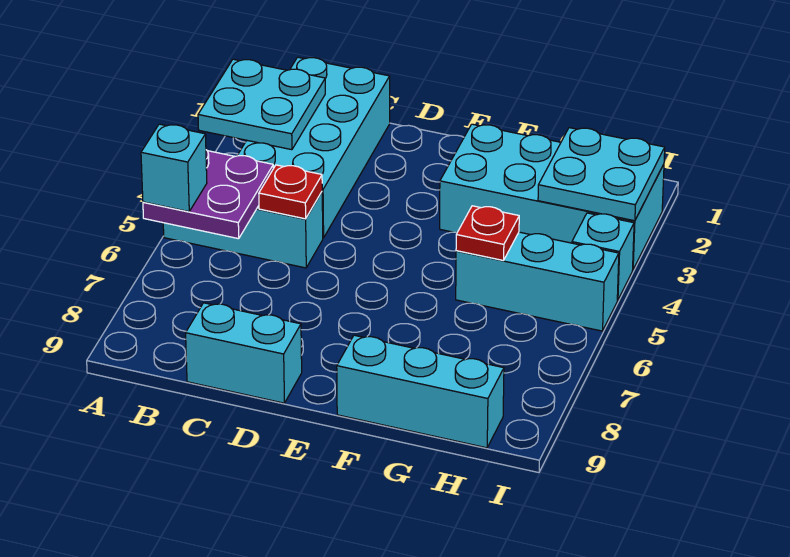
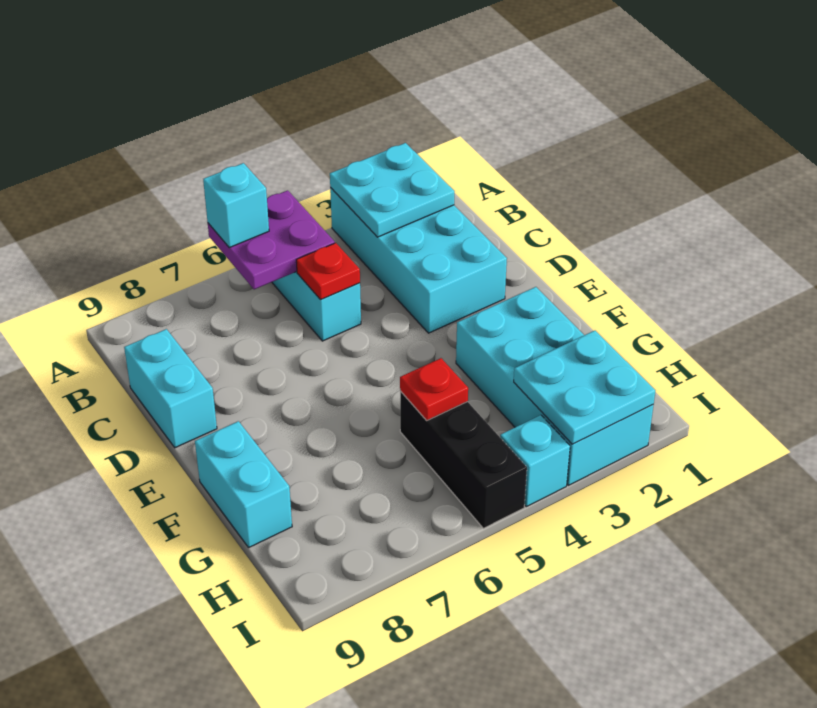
cyan 2x4 brick [237,57,390,238] -> cyan 2x4 brick turned to [330,188,507,333]
cyan 1x3 brick [337,335,504,448] -> cyan 1x2 brick [195,421,292,547]
cyan 1x3 brick [456,232,619,331] -> black 1x3 brick [400,391,527,528]

